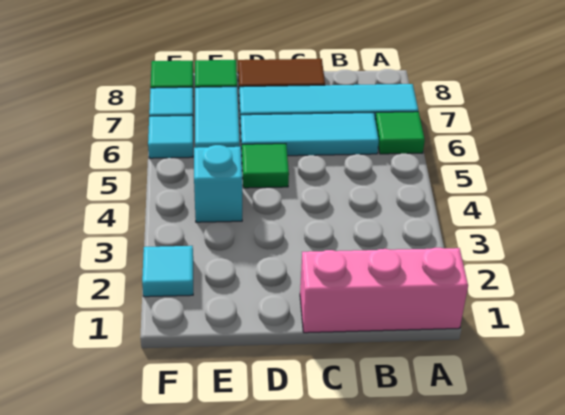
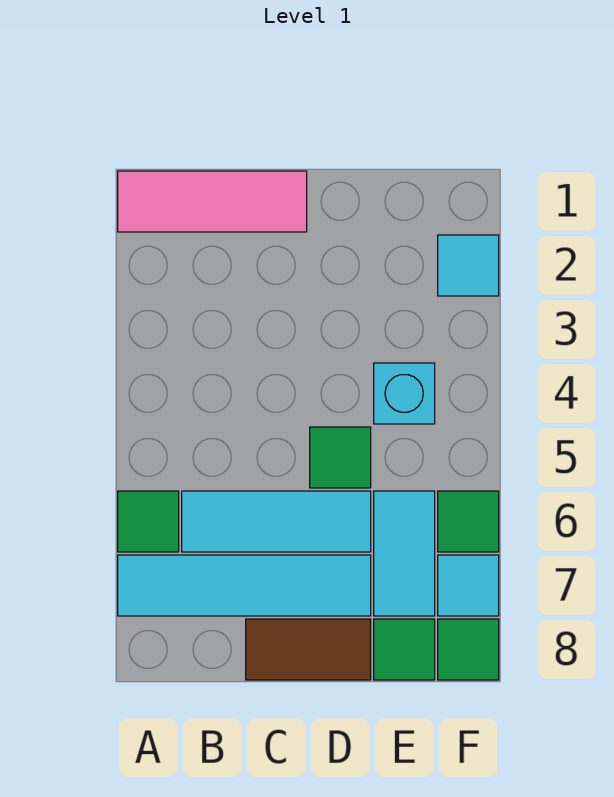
pink 1x3 brick [300,248,468,333] -> pink 1x3 tile [118,171,307,232]
cyan 1x1 tile [148,115,193,158] -> green 1x1 tile [438,491,499,552]

